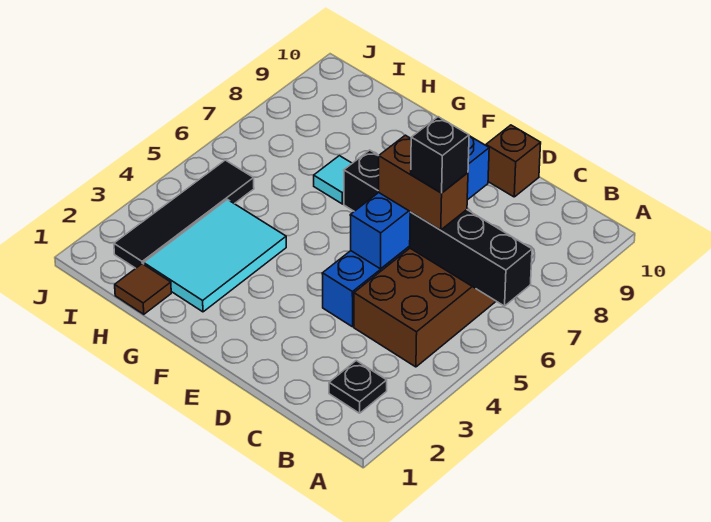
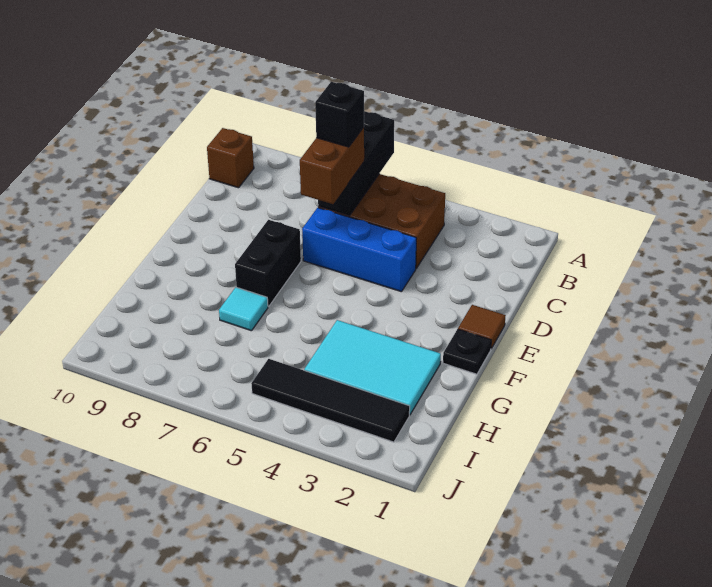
black 1x1 plate [329,361,387,413] -> black 1x1 plate moved to [443,329,491,374]
blue 1x4 brick [350,136,489,269] -> none
brown 1x1 brick [486,125,541,197] -> brown 1x1 brick moved to [207,128,254,188]
brown 1x1 tile [115,264,171,314] -> brown 1x1 tile moved to [458,305,506,349]

